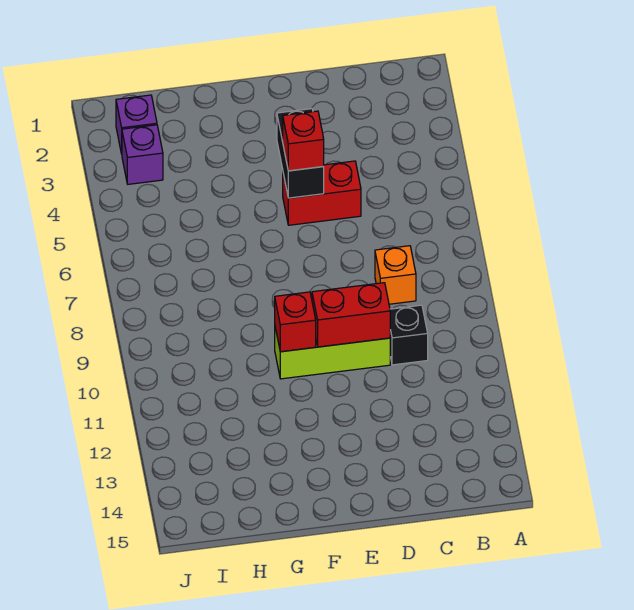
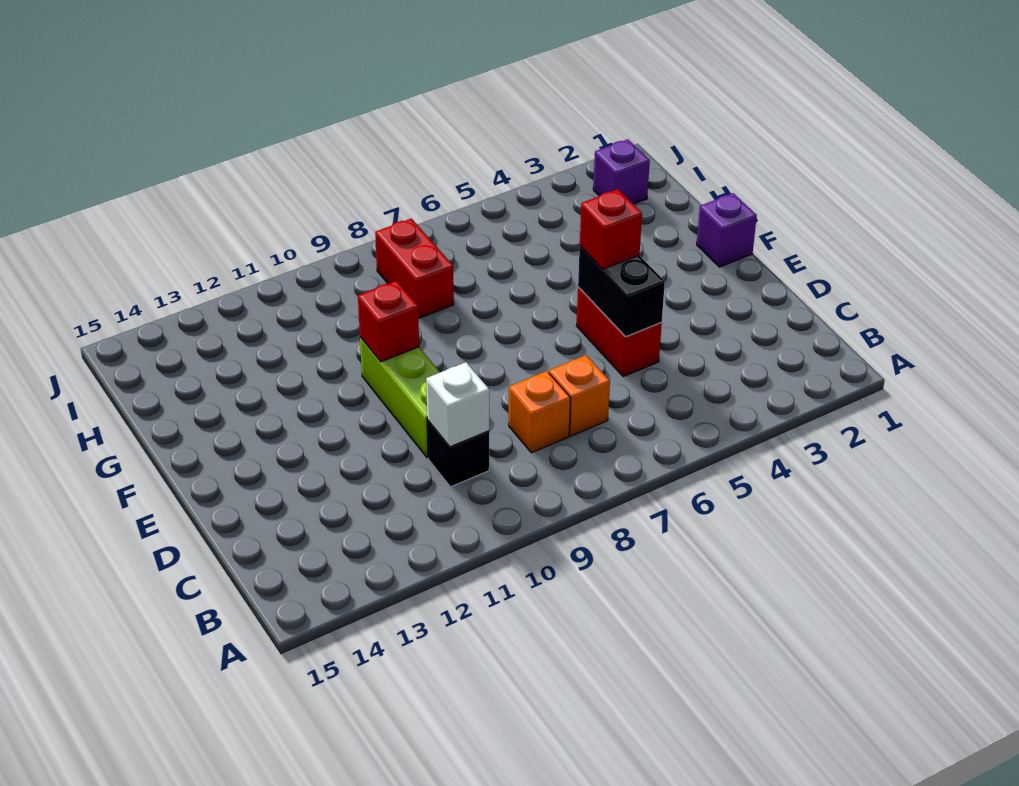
none -> orange 1x1 brick [549,355,610,436]
none -> white 1x1 brick [426,362,489,447]
red 1x2 brick [312,283,390,347] -> red 1x2 brick moved to [375,219,454,319]
black 1x2 brick [277,109,324,198] -> black 1x2 brick turned to [578,246,665,336]
purple 1x1 brick [122,125,163,184] -> purple 1x1 brick moved to [697,193,757,267]

